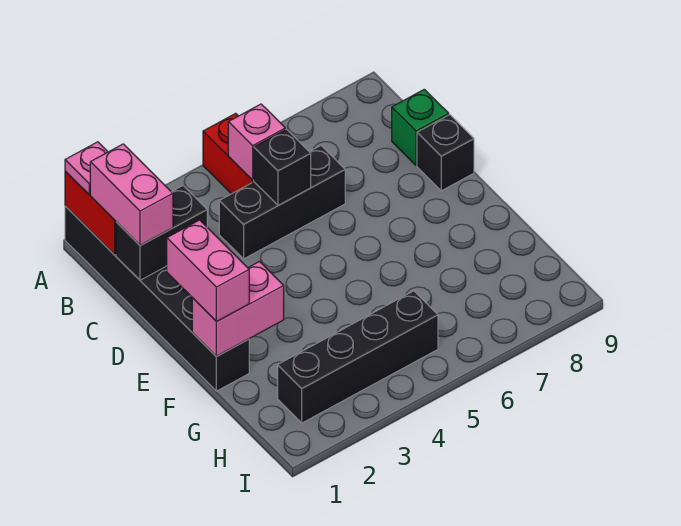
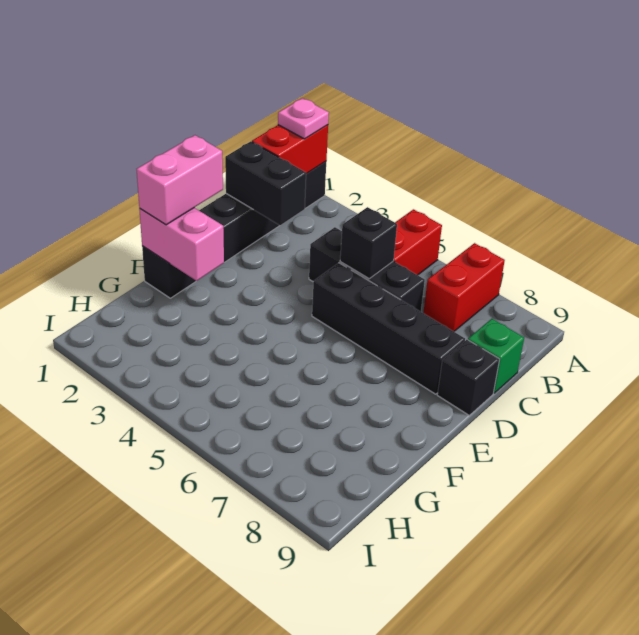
none -> red 1x2 brick [423,243,505,331]
pink 1x2 brick [90,144,173,246] -> none
pink 1x1 brick [228,104,285,180] -> none
black 1x4 brick [278,291,438,423] -> black 1x4 brick moved to [312,263,465,394]

